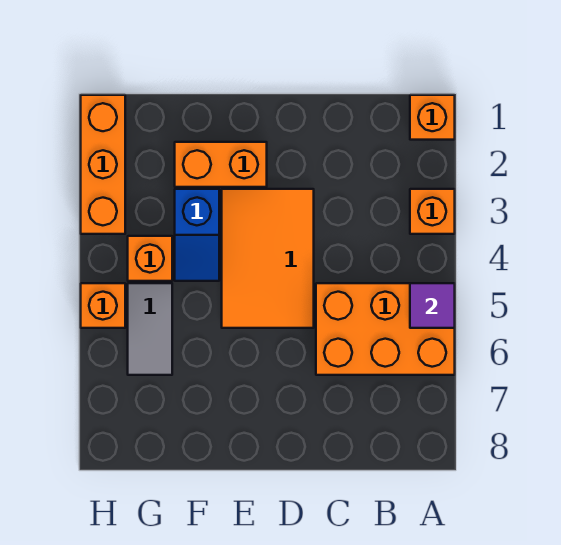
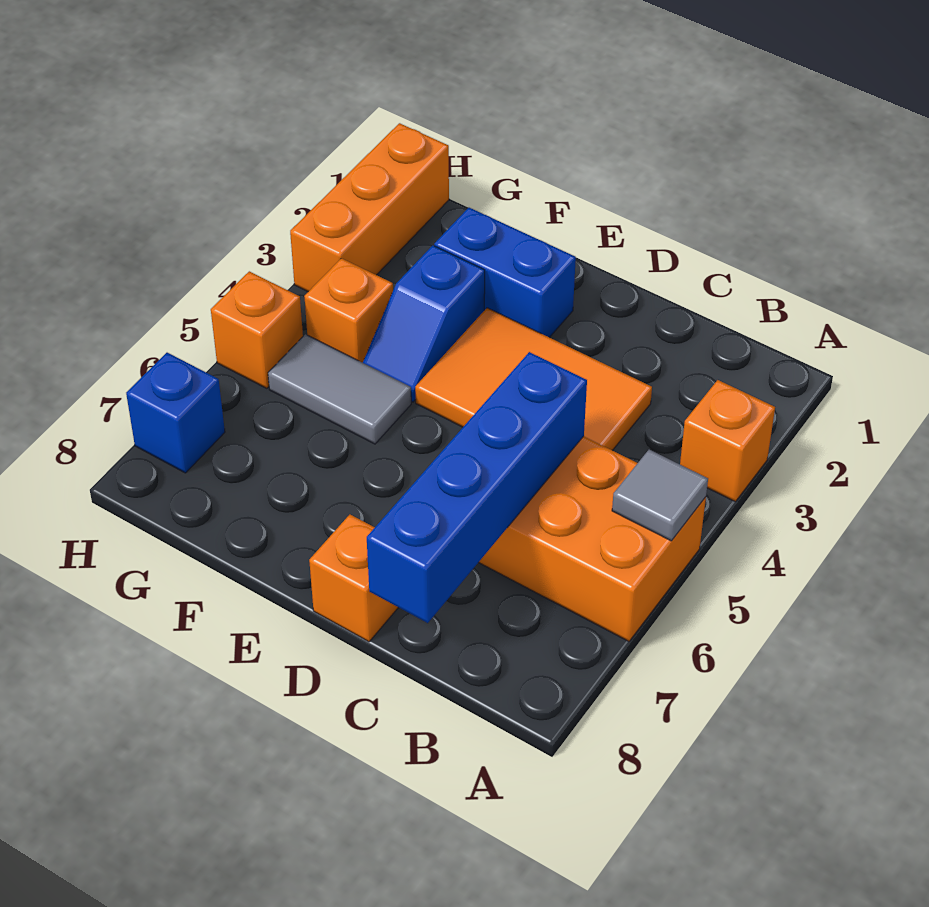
orange 1x1 brick [410,95,455,140] -> orange 1x1 brick moved to [309,515,398,642]
purple 1x1 tile [410,283,455,328] -> grey 1x1 tile [612,450,708,541]
none -> blue 1x4 brick [367,352,587,623]
orange 2x3 tile [222,189,314,328] -> orange 2x3 tile turned to [415,308,652,450]
orange 1x2 brick [175,142,267,187] -> blue 1x2 brick [434,208,576,337]
grey 1x2 tile [128,283,172,375] -> grey 1x2 tile turned to [268,334,411,444]
none -> blue 1x1 brick [126,353,225,473]

